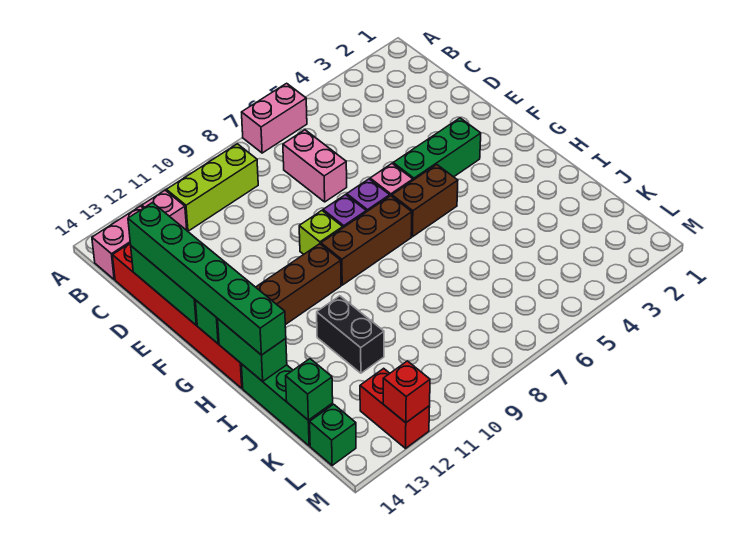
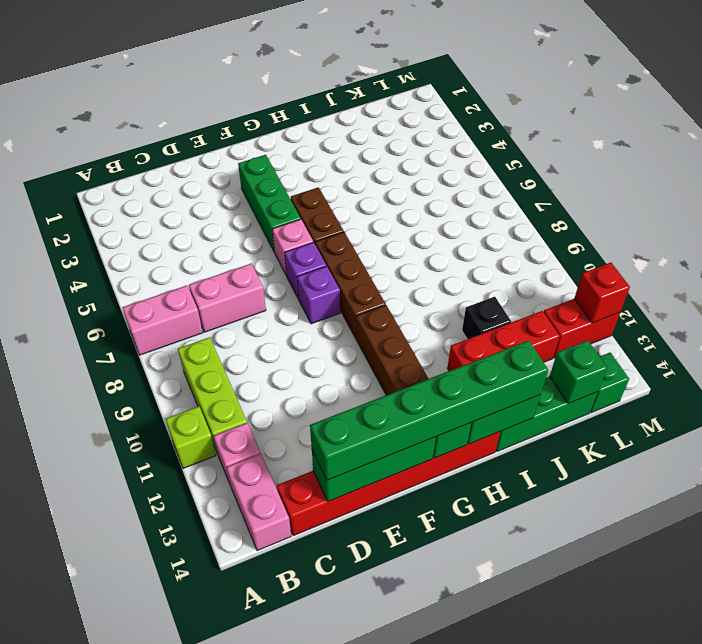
pink 1x2 brick [242,83,307,153] -> pink 1x2 brick turned to [123,285,203,355]
lime 1x1 brick [299,211,343,254] -> lime 1x1 brick moved to [166,406,216,468]
black 1x2 brick [317,296,384,373] -> black 1x1 brick [462,297,511,339]
none -> red 1x3 brick [447,311,560,371]

